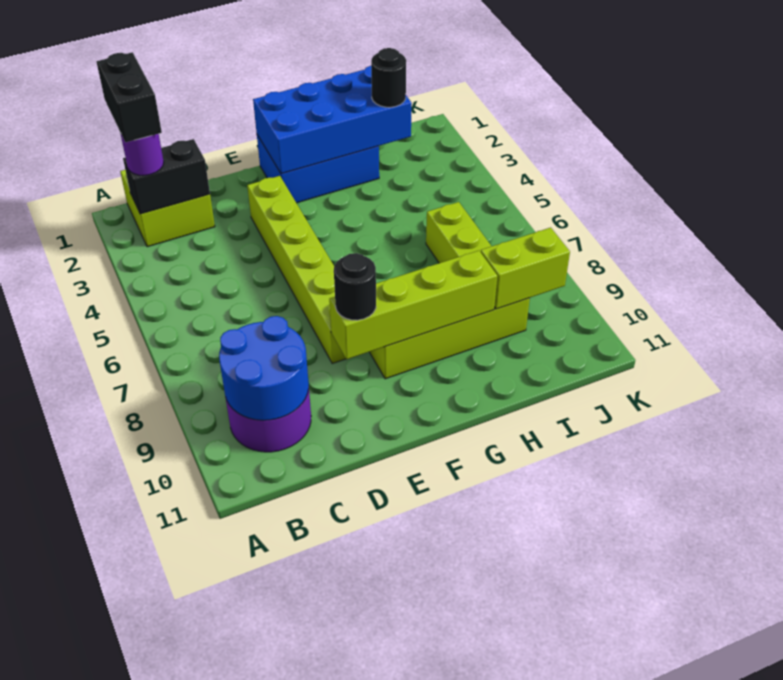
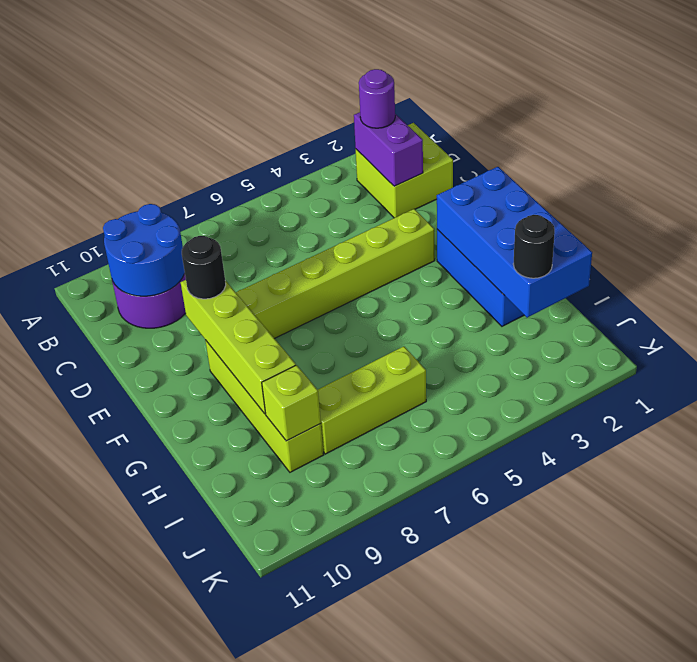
black 1x2 brick [96,52,162,142] -> none
black 1x2 brick [123,139,210,214] -> purple 1x2 brick [354,112,423,186]
lime 1x2 brick [481,228,570,309] -> lime 1x1 brick [262,365,321,441]

